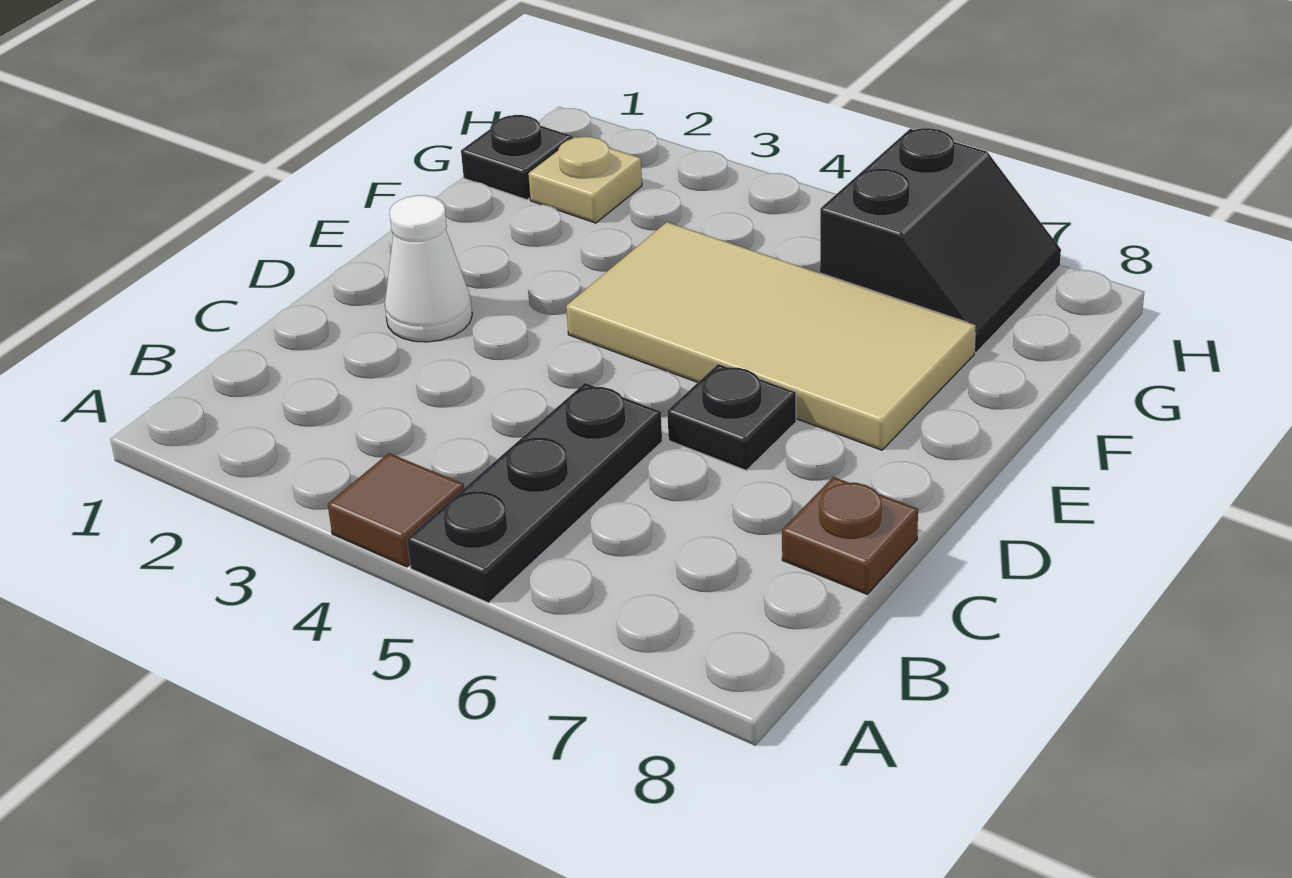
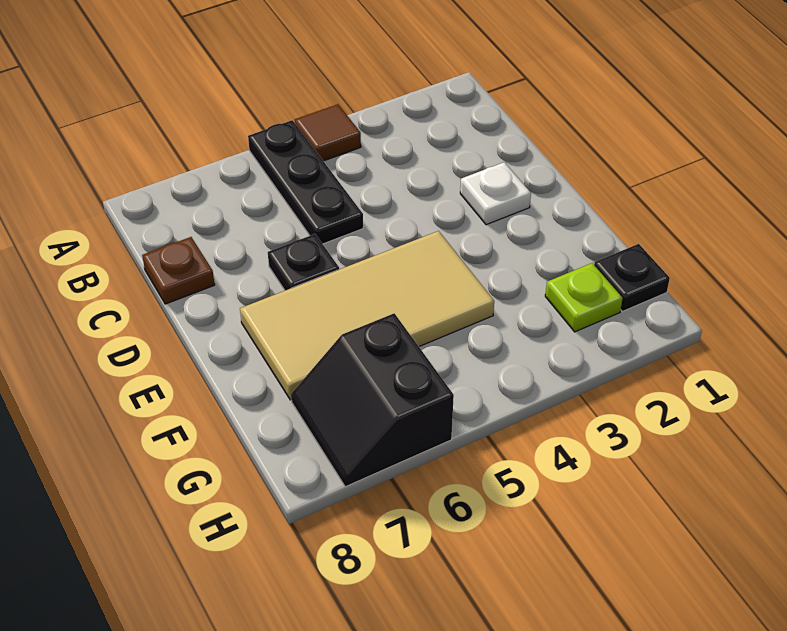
white 1x1 cone [385,195,472,342] -> white 1x1 plate [460,162,531,225]
tan 1x1 plate [528,137,642,223] -> lime 1x1 plate [545,263,623,332]

